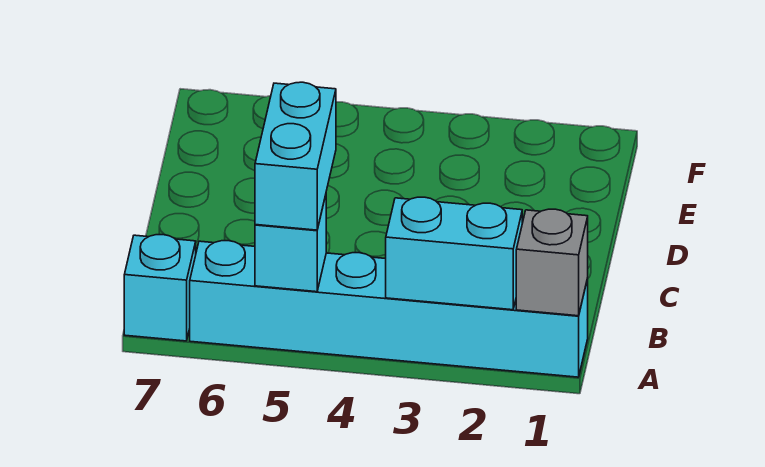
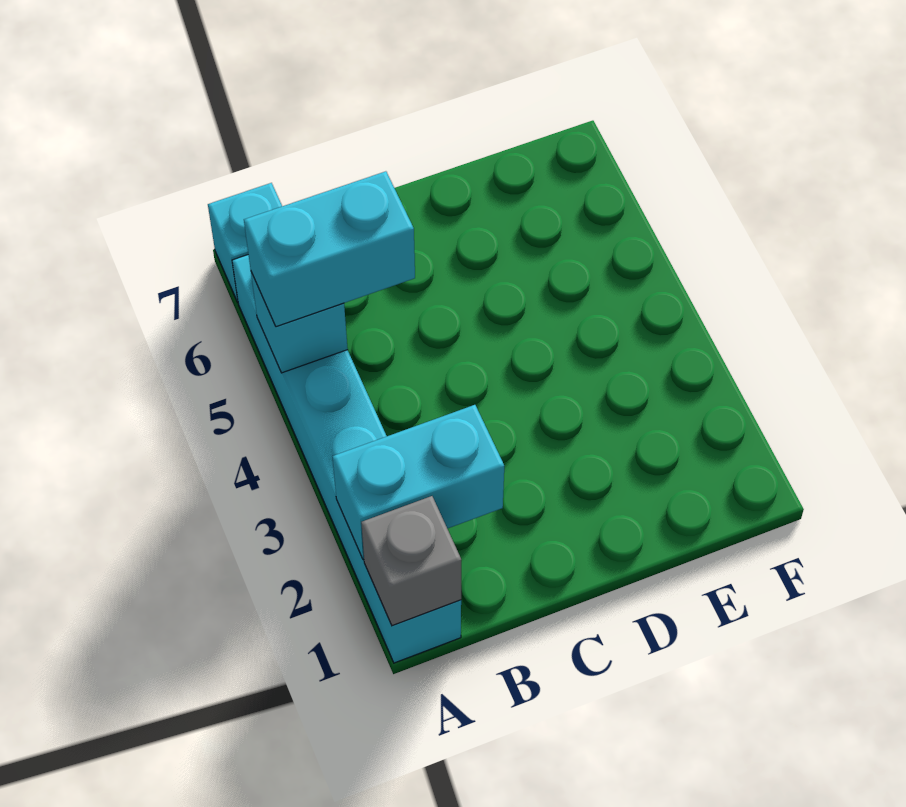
cyan 1x2 brick [386,197,522,310] -> cyan 1x2 brick turned to [332,405,504,560]

